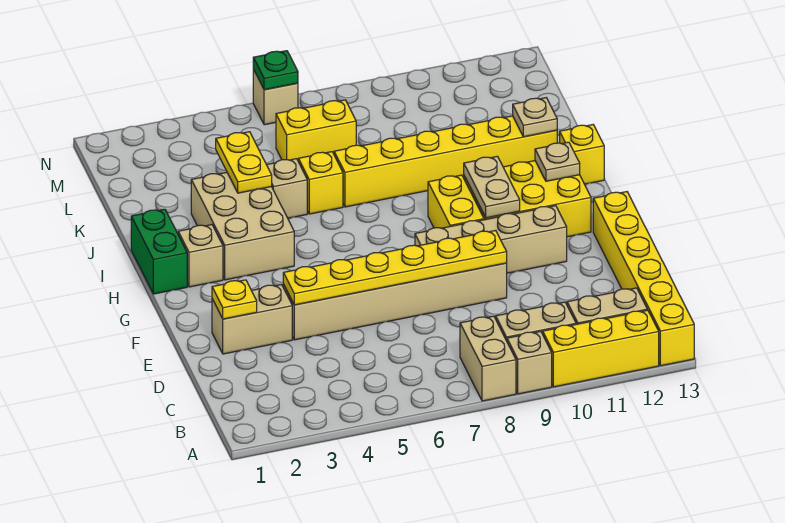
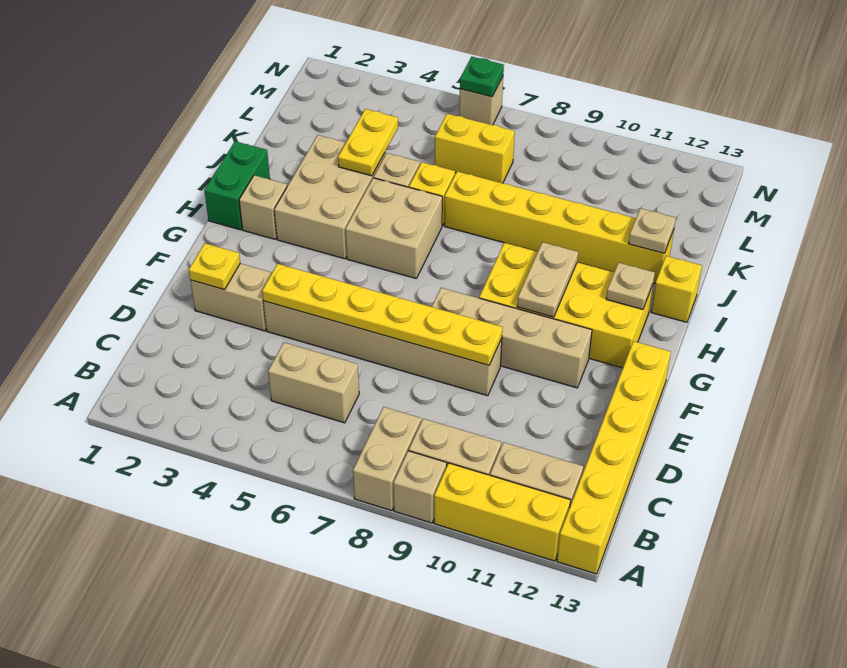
none -> tan 1x2 brick [268,343,359,423]
none -> tan 2x2 brick [346,178,442,278]

